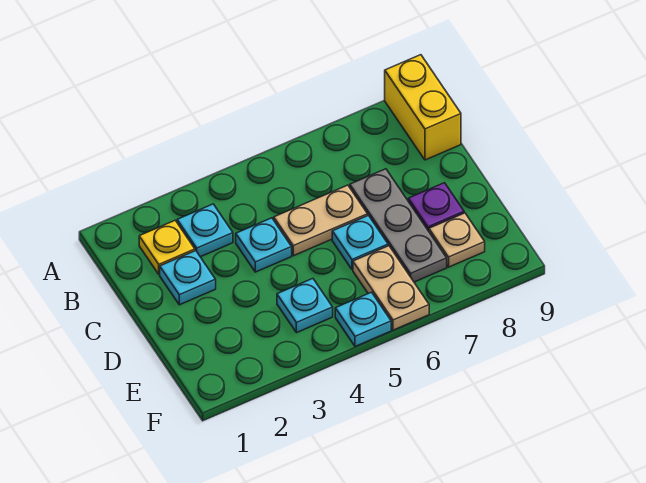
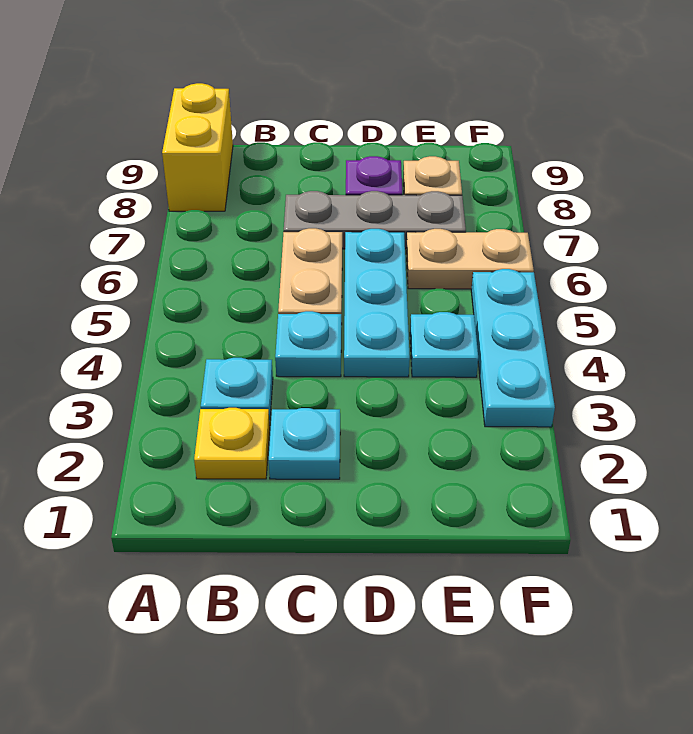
yellow 1x2 brick [385,55,461,160] -> yellow 1x2 brick turned to [162,83,233,211]
cyan 1x1 plate [332,215,388,270] -> cyan 1x3 plate [344,229,410,377]
cyan 1x1 plate [335,292,391,346] -> cyan 1x3 plate [471,269,555,427]

